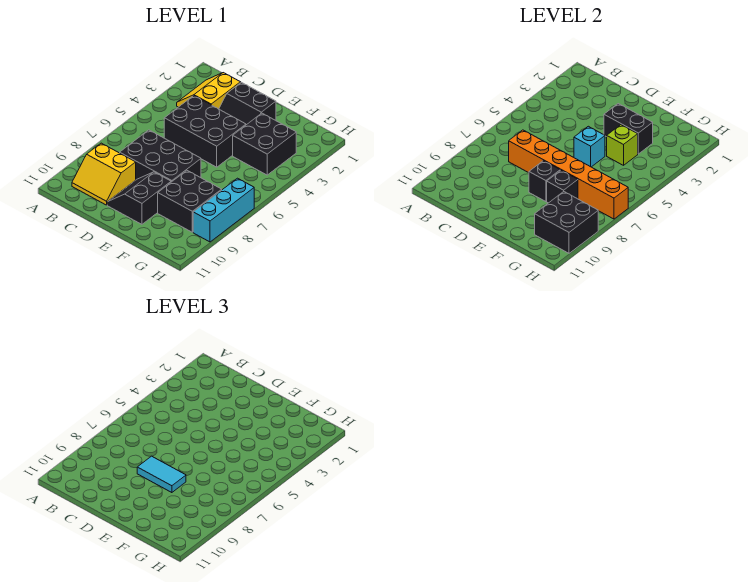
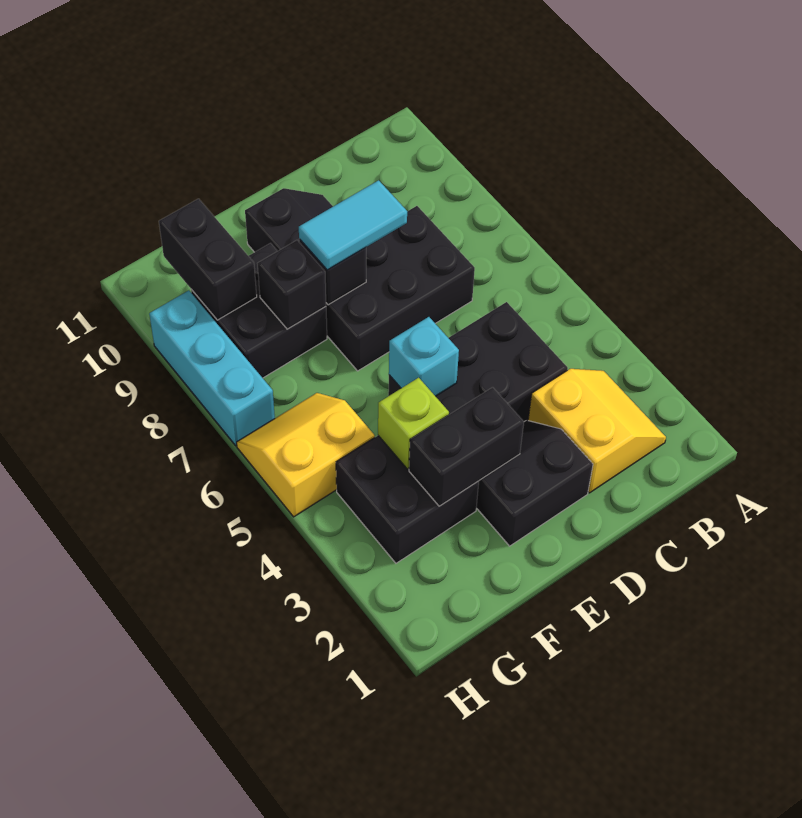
yellow 2x2 slope [72,143,136,205] -> yellow 2x2 slope moved to [237,393,375,517]
orange 1x6 brick [509,130,628,219] -> none
black 2x2 brick [535,192,598,253] -> black 1x2 brick [159,199,257,320]

